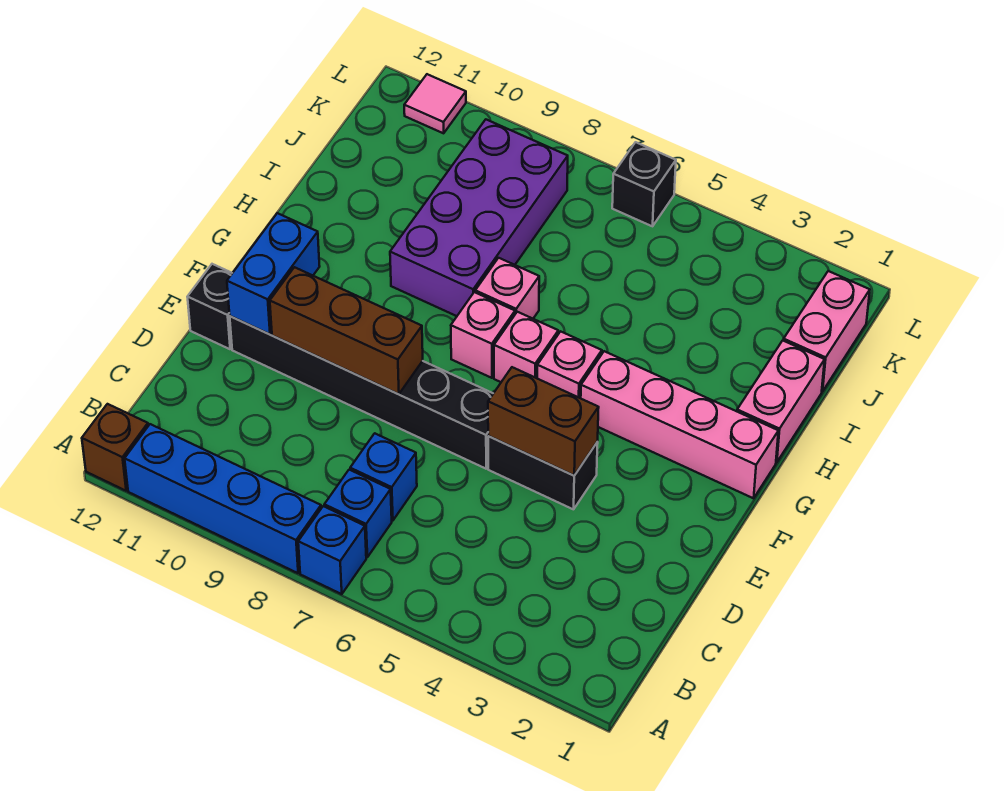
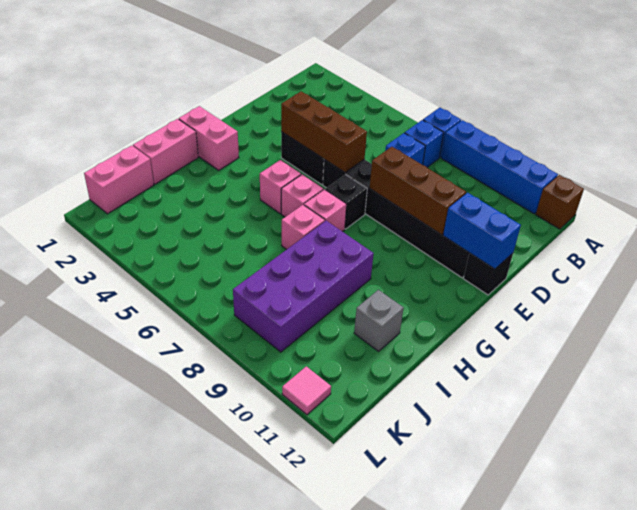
brown 1x2 brick [488,367,599,476] -> brown 1x3 brick [281,91,367,172]
blue 1x2 brick [227,213,320,334] -> blue 1x2 brick turned to [443,193,521,269]
pink 1x4 brick [581,351,778,498] -> pink 1x2 brick [179,106,239,170]
none -> grey 1x1 brick [354,290,404,351]
black 1x1 brick [612,142,676,226] -> black 1x1 brick moved to [325,175,367,229]

